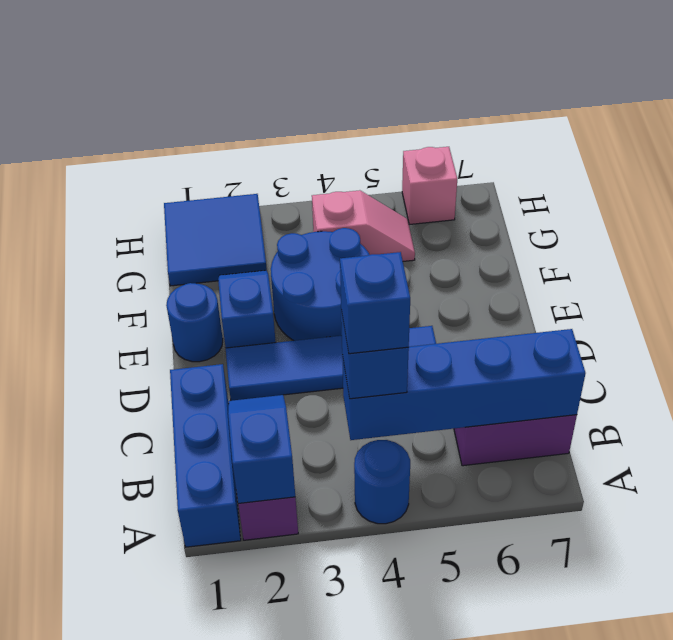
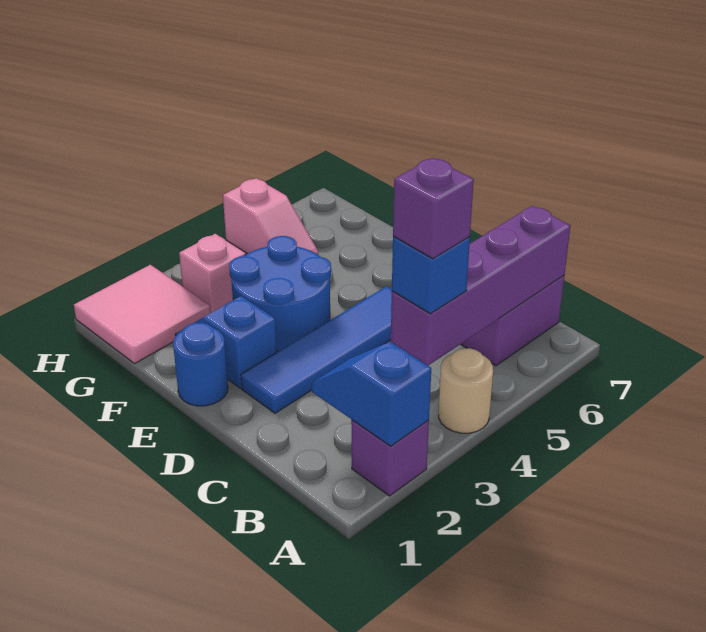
blue 1x3 brick [170,364,241,547] -> none
blue 1x1 round brick [354,440,410,524] -> tan 1x1 round brick [439,348,493,433]
blue 1x4 brick [342,329,586,440] -> purple 1x4 brick [391,206,570,365]
blue 1x1 brick [340,252,410,354] -> purple 1x1 brick [393,158,474,259]
blue 2x2 tile [164,194,267,286] -> pink 2x2 tile [74,265,211,364]
pink 1x2 slope [312,190,415,261] -> pink 1x2 slope turned to [223,178,318,254]
pink 1x1 brick [402,147,457,224] -> pink 1x1 brick moved to [179,234,246,313]

